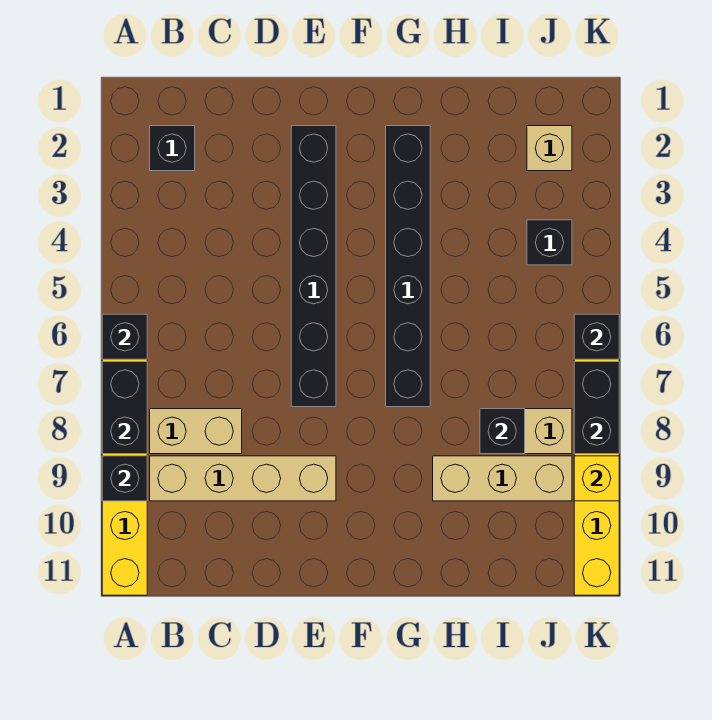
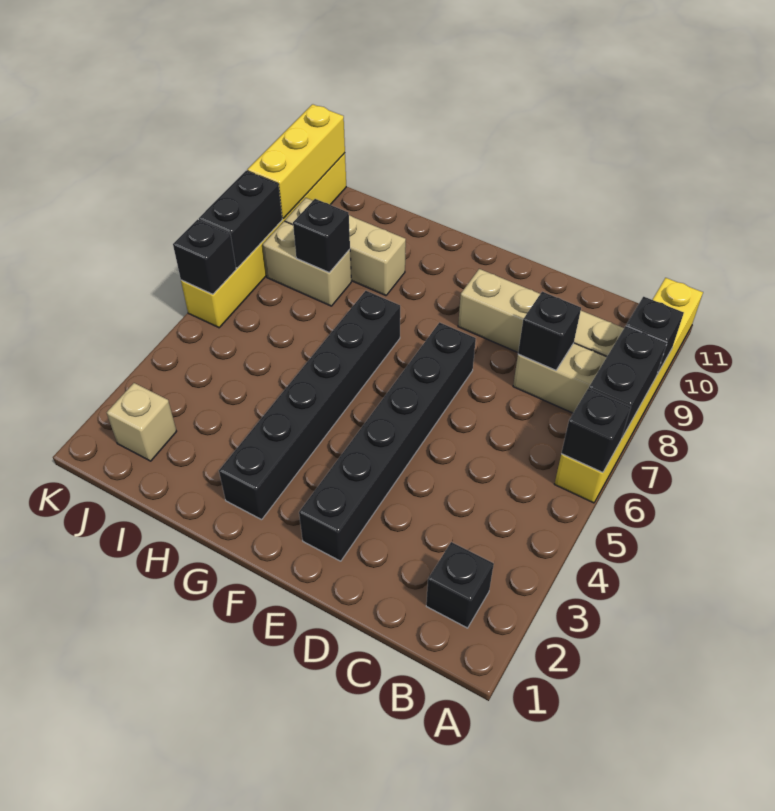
black 1x1 brick [527,220,572,265] -> black 1x1 brick moved to [518,292,581,370]
yellow 1x1 brick [574,456,619,501] -> yellow 1x3 brick [247,104,345,219]

